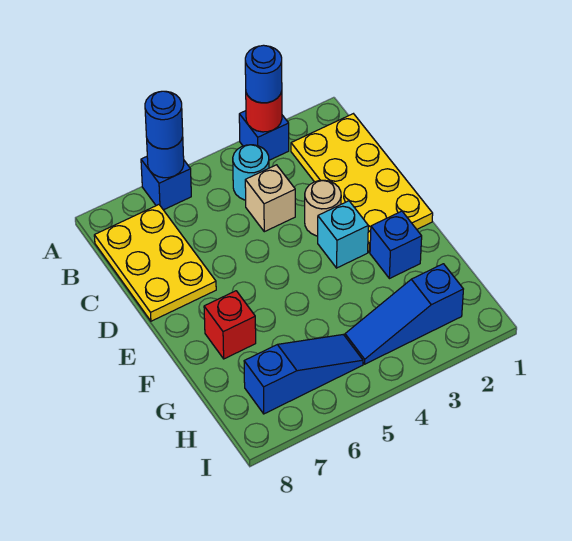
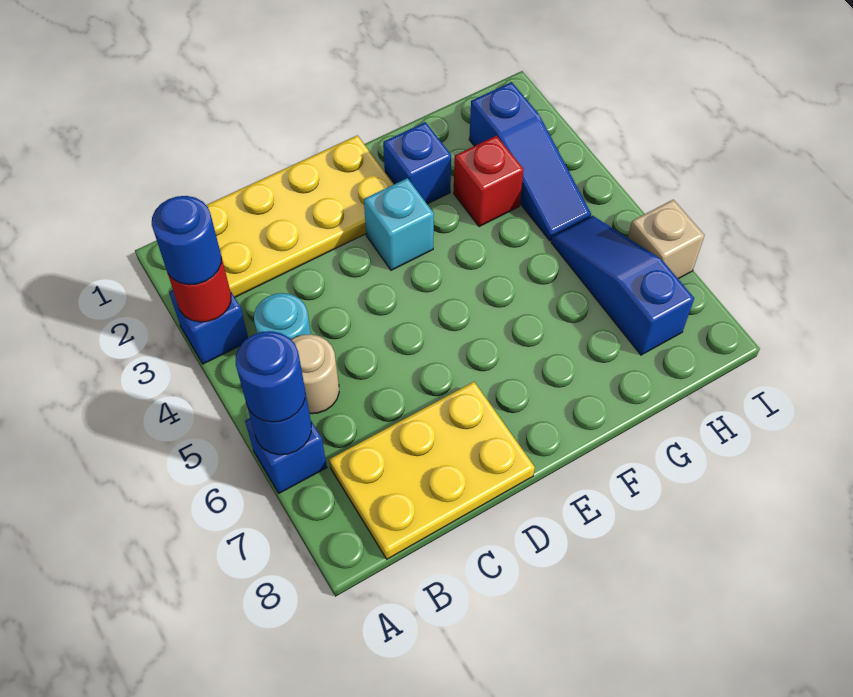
tan 1x1 brick [245,165,295,232] -> tan 1x1 brick moved to [628,200,704,279]
tan 1x1 round brick [305,180,341,236] -> tan 1x1 round brick moved to [292,334,339,414]
red 1x1 brick [204,291,256,359] -> red 1x1 brick moved to [454,136,524,227]

